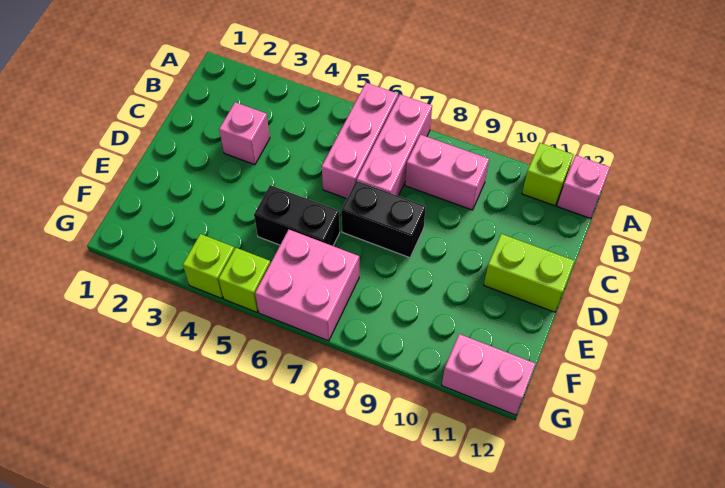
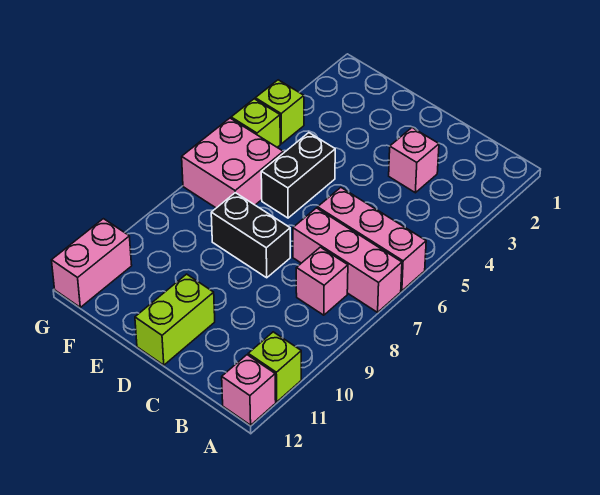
pink 1x2 brick [405,135,489,210] -> pink 1x1 brick [296,247,348,315]
black 1x2 brick [341,181,426,258] -> black 1x2 brick turned to [211,193,290,278]

